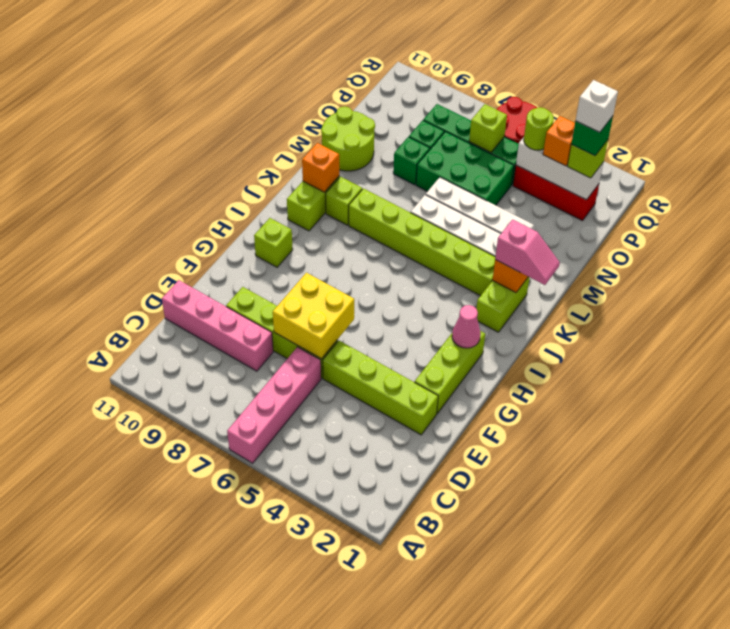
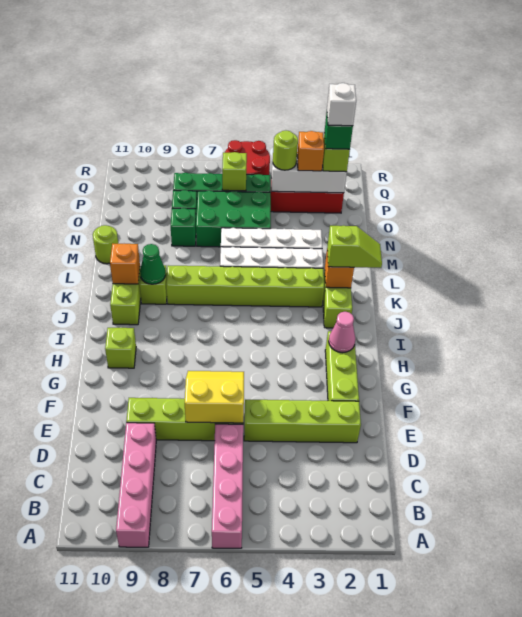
pink 1x4 brick [162,280,273,371] -> pink 1x4 brick turned to [116,423,156,547]
yellow 2x2 brick [273,273,354,359] -> yellow 2x2 slope [185,371,244,423]
pink 1x2 slope [495,219,560,285] -> lime 1x2 slope [327,226,382,268]
none -> green 1x1 cone [140,244,166,284]
lime 2x2 round brick [321,107,375,171] -> lime 1x1 round brick [93,225,118,264]

